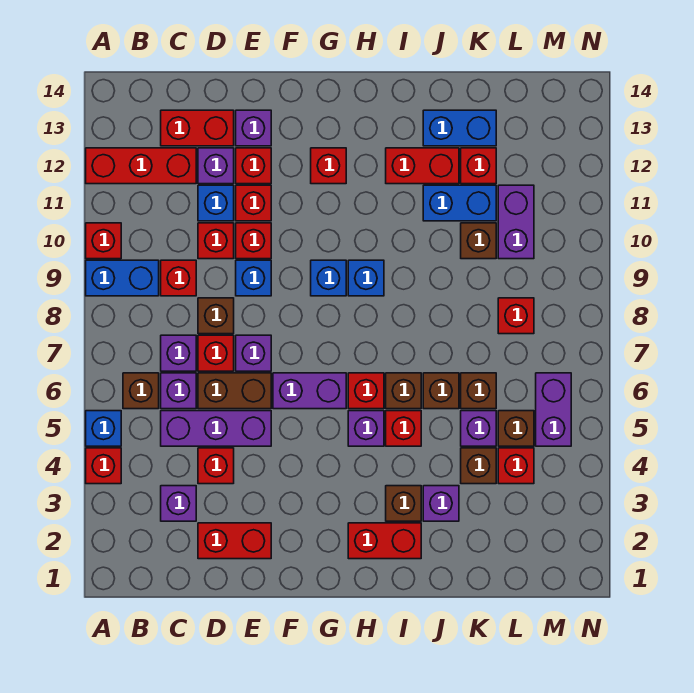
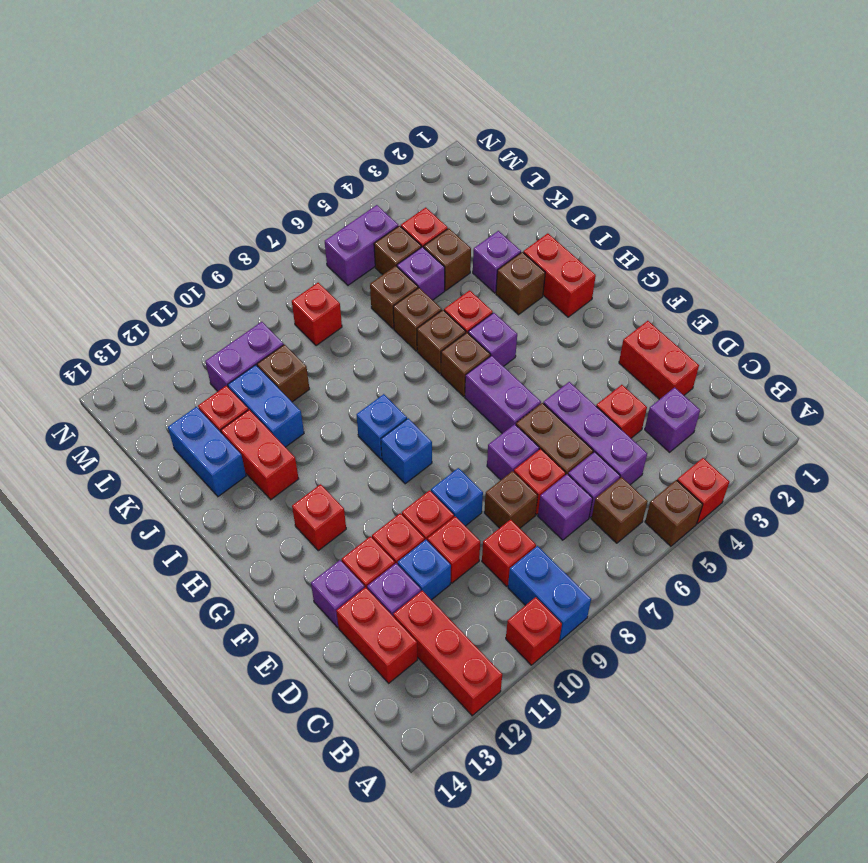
blue 1x1 brick [86,411,121,446] -> brown 1x1 brick [645,480,703,546]
red 1x1 brick [348,373,384,409] -> brown 1x1 brick [441,333,490,396]

